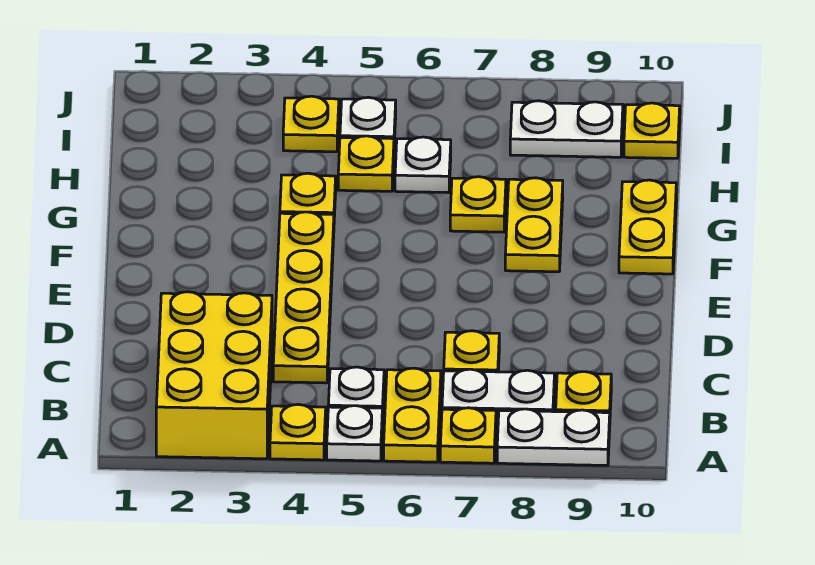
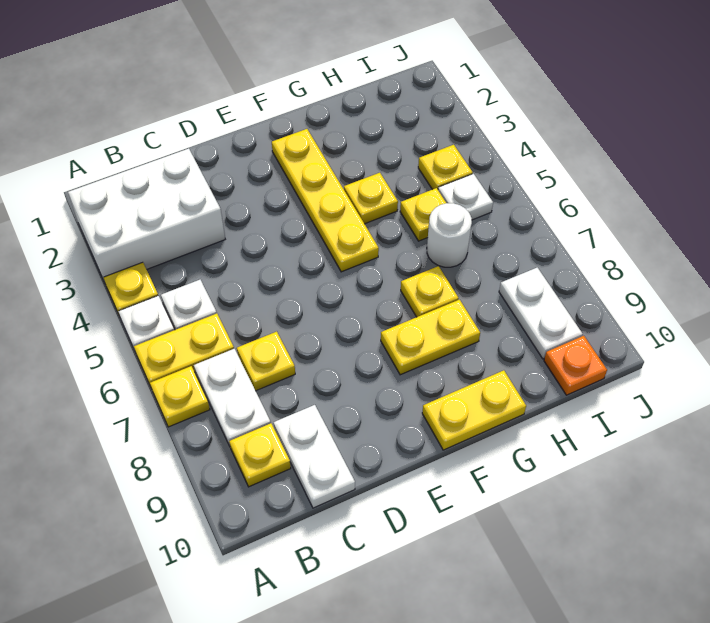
yellow 2x3 brick [156,292,272,459] -> white 2x3 brick [68,149,225,280]
white 1x2 plate [497,409,610,466] -> white 1x2 plate moved to [274,405,355,508]
yellow 1x4 plate [273,212,334,383] -> yellow 1x4 plate turned to [272,129,379,272]
white 1x1 plate [395,137,451,193] -> white 1x1 round brick [427,203,472,267]
yellow 1x1 plate [624,103,680,158] -> orange 1x1 plate [544,336,607,395]

